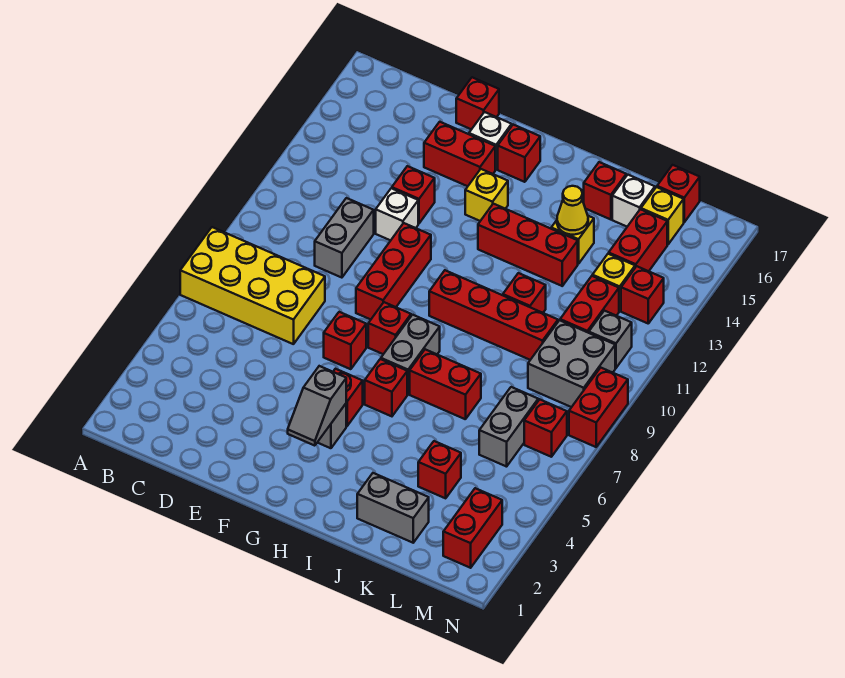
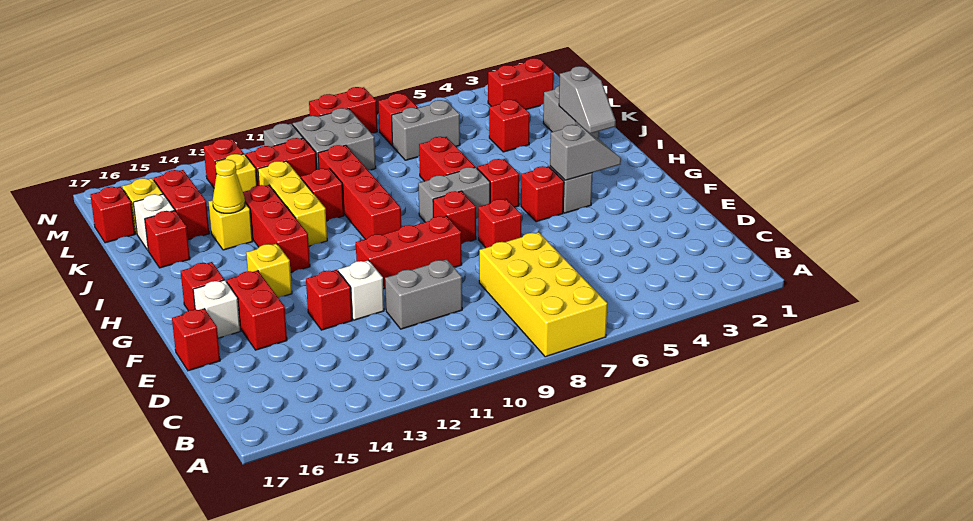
none -> grey 1x2 slope [559,66,616,133]
none -> yellow 1x3 brick [258,161,327,246]
red 1x2 brick [609,209,667,271] -> red 1x2 brick turned to [154,170,209,240]

